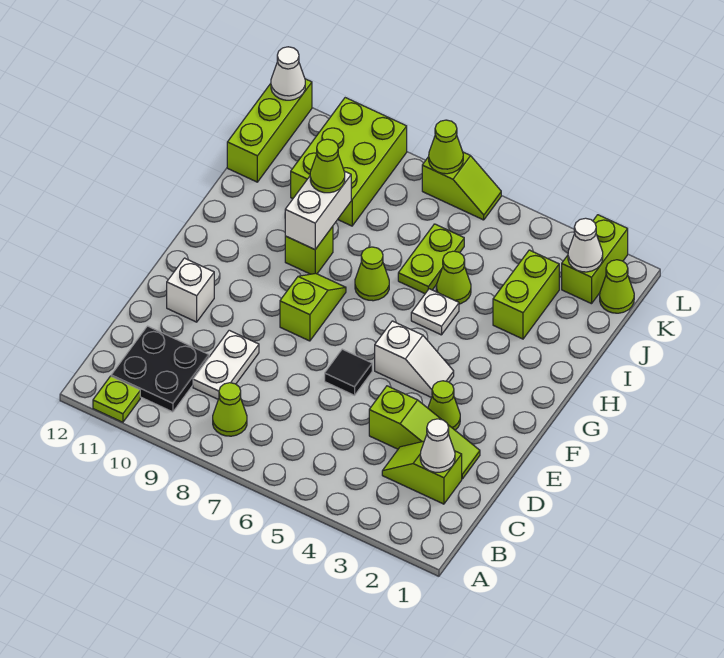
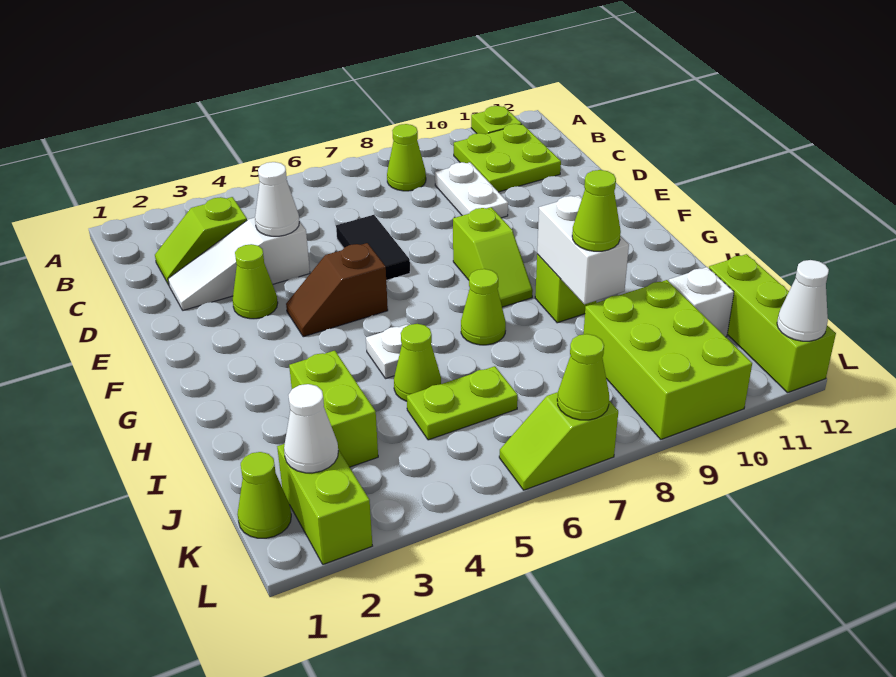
black 2x2 plate [111,326,209,412] -> lime 2x2 plate [454,124,561,192]
lime 1x2 slope [382,441,462,504] -> lime 1x2 slope turned to [155,197,247,285]
white 1x1 cone [420,419,455,472] -> white 1x1 cone moved to [255,162,299,236]
lime 1x3 slope [369,386,480,479] -> white 1x3 slope [168,218,310,310]
black 1x1 tile [325,349,372,395] -> black 1x2 tile [336,215,410,280]
white 1x1 brick [167,258,214,322] -> white 1x1 brick moved to [669,267,734,337]
white 1x2 slope [375,321,454,398] -> brown 1x2 slope [286,243,388,337]
lime 1x2 plate [398,224,464,293] -> lime 1x2 plate turned to [407,366,518,440]

